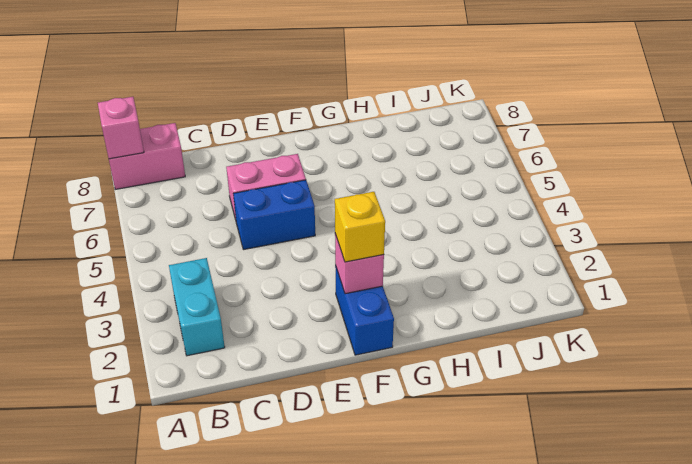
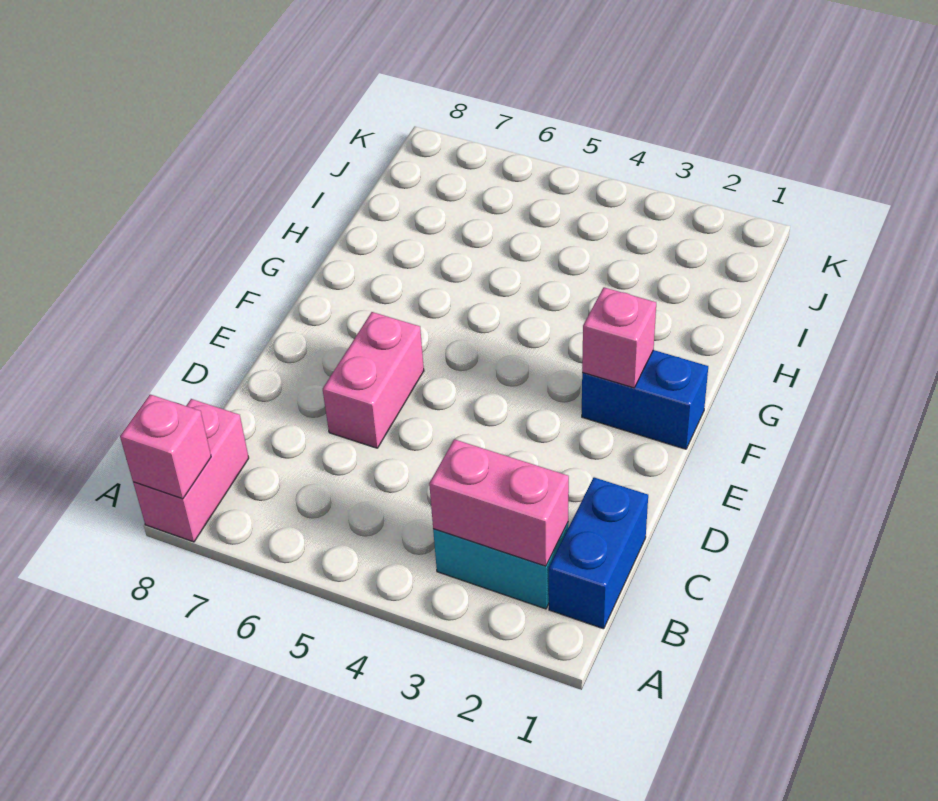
none -> pink 1x2 brick [429,439,569,566]
blue 1x2 brick [233,180,315,250] -> blue 1x2 brick moved to [549,477,648,629]
yellow 1x1 brick [335,192,385,262] -> none

